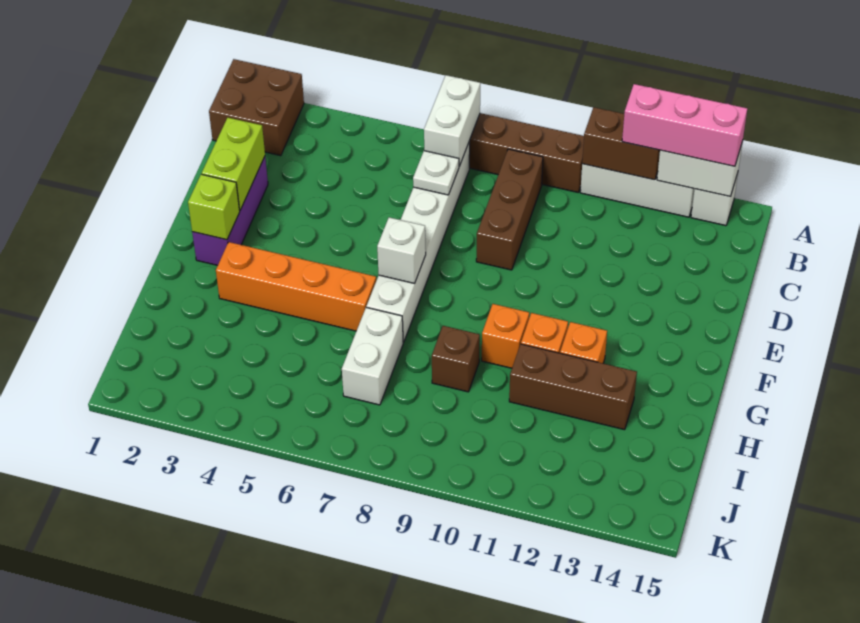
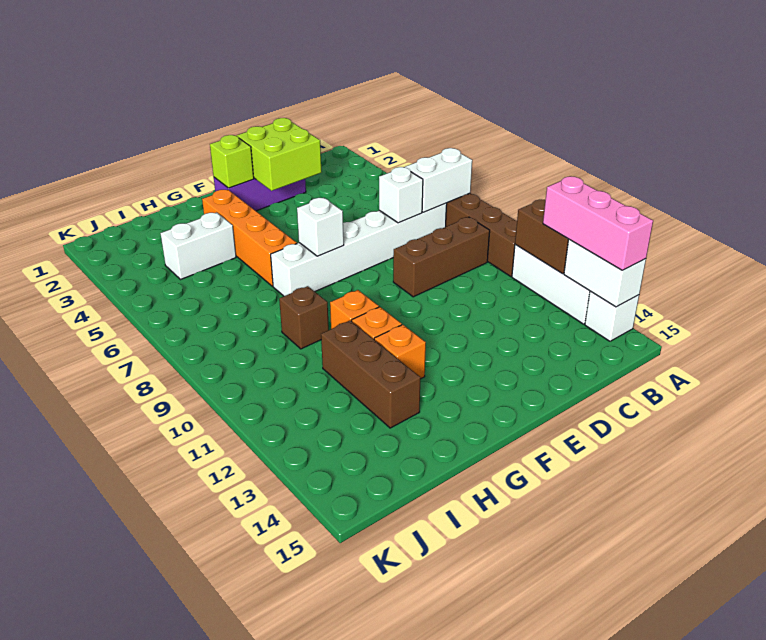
brown 2x2 brick [209,59,304,156] -> none
white 1x1 plate [413,151,459,195] -> white 1x1 brick [379,167,423,223]
lime 1x2 brick [202,118,265,210] -> lime 2x2 brick [237,118,321,191]
white 1x2 brick [342,307,403,405] -> white 1x2 brick moved to [160,212,236,279]

